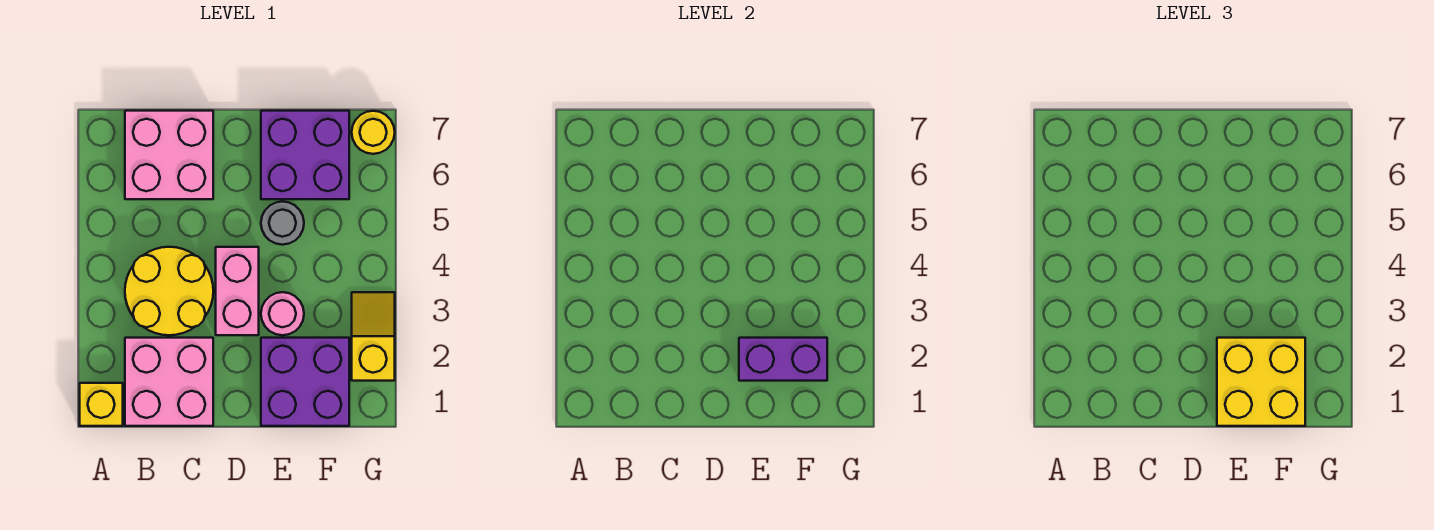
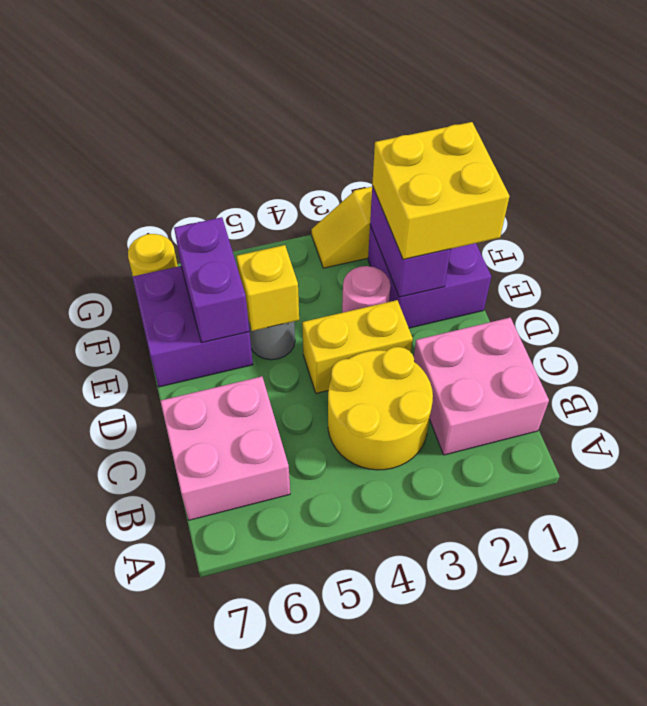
yellow 1x1 brick [80,383,123,426] -> yellow 1x1 brick moved to [237,245,299,331]
pink 1x2 brick [216,247,259,335] -> yellow 1x2 brick [302,300,413,393]
none -> purple 1x2 brick [174,217,249,343]

